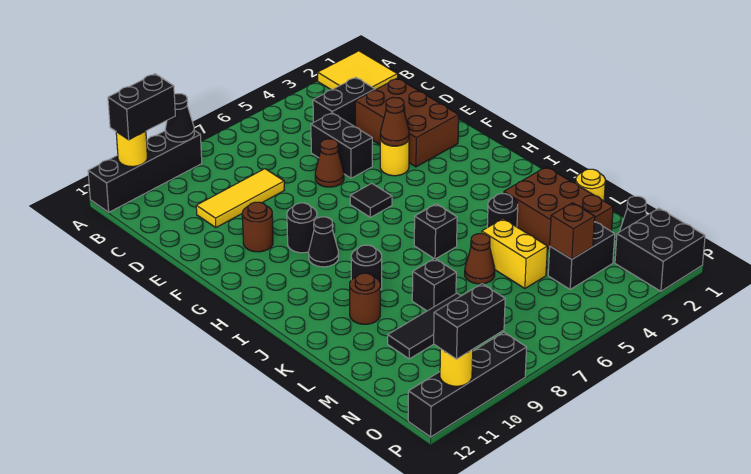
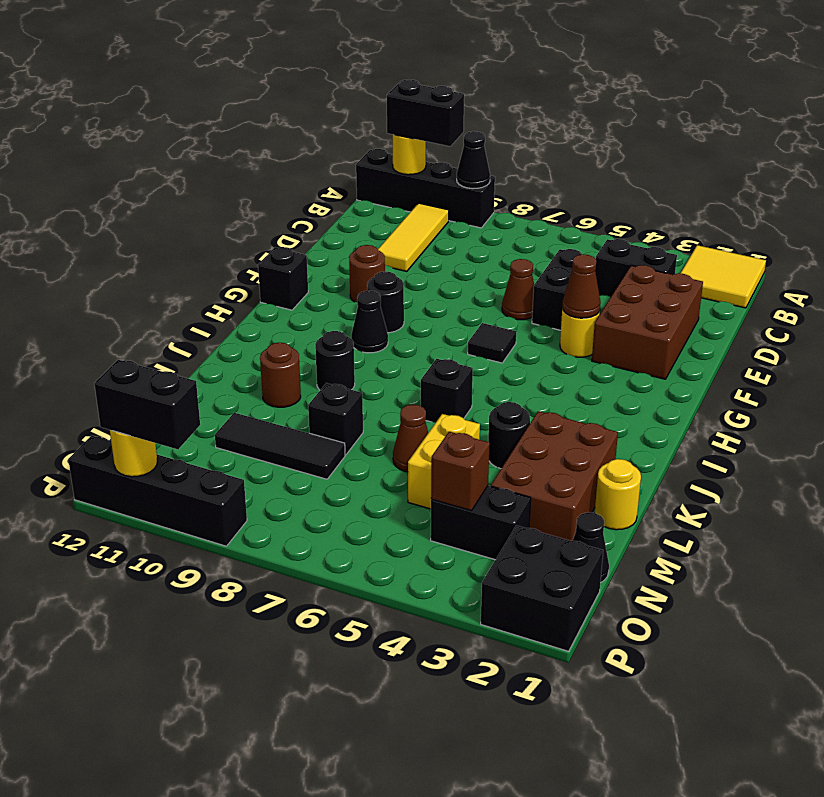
yellow 1x3 tile [196,169,284,228] -> yellow 1x3 tile turned to [378,203,449,271]
none -> black 1x1 brick [258,247,308,310]

